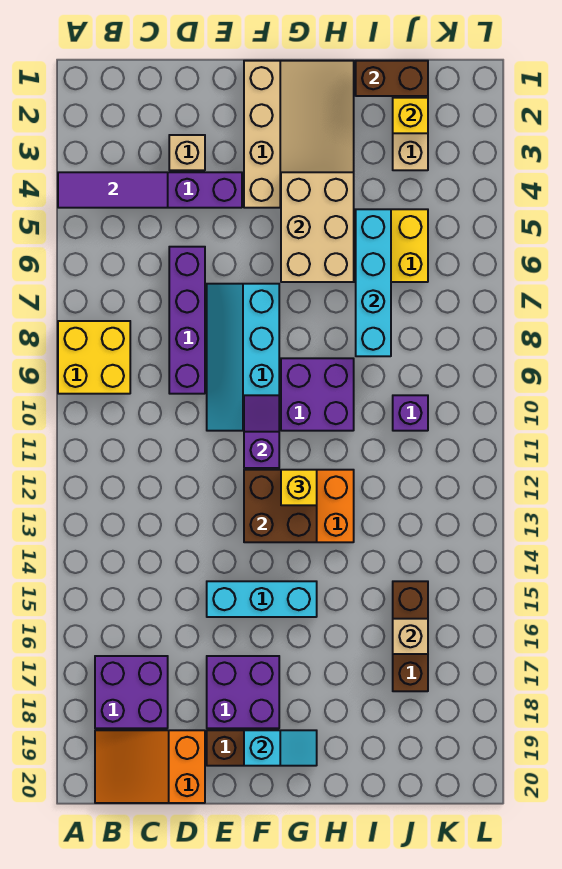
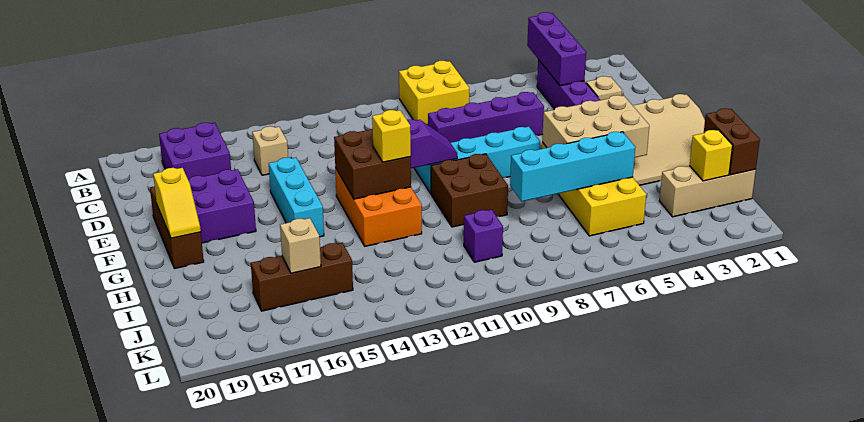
purple 1x3 tile [58,172,168,208] -> purple 1x3 brick [527,12,586,86]
orange 2x3 slope [95,730,205,803] -> none
none -> tan 1x1 brick [252,126,288,175]
cyan 1x2 slope [244,730,317,766] -> yellow 1x2 slope [153,168,201,238]
purple 2x2 brick [281,358,354,431] -> brown 2x2 brick [431,154,508,227]

